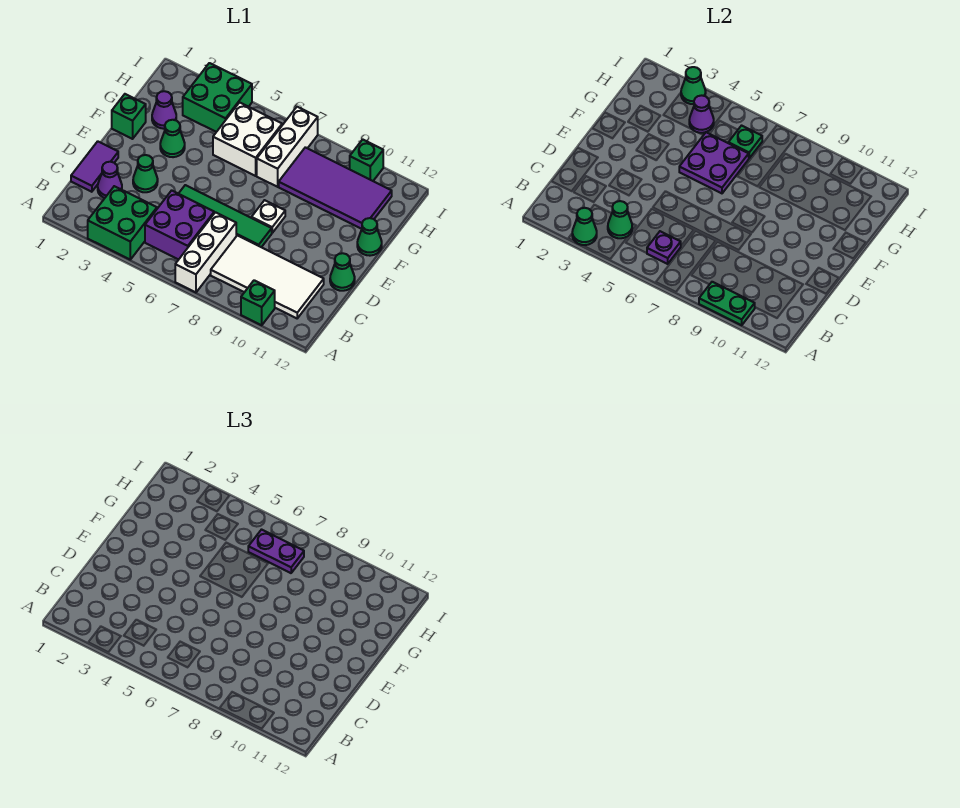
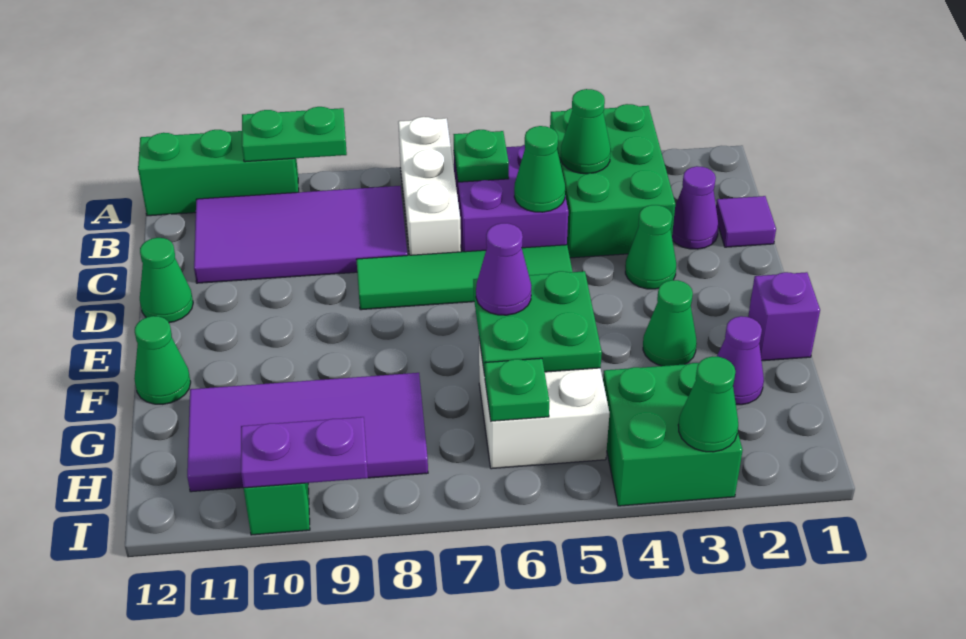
green 2x2 brick [88,186,157,259] -> green 2x3 brick [550,104,675,258]
green 1x1 cone [572,208,597,245] -> green 1x1 cone moved to [514,126,565,212]
green 1x1 brick [241,280,275,325] -> green 1x3 brick [138,130,299,216]
purple 1x1 plate [647,231,681,264] -> green 1x1 plate [453,130,509,182]
white 2x4 tile [211,235,324,318] -> purple 2x4 tile [194,186,407,283]
purple 1x2 tile [71,141,118,192] -> purple 1x1 tile [716,196,776,247]
white 1x1 plate [252,200,285,233] -> none
green 1x1 brick [112,94,146,139] -> purple 1x1 brick [748,272,820,361]
purple 2x2 plate [679,132,749,193] -> green 2x2 plate [473,271,602,376]
white 1x3 brick [257,107,318,187] -> none
purple 1x1 cone [689,95,714,133] -> purple 1x1 cone moved to [476,223,532,315]
purple 1x2 plate [248,530,304,573] -> purple 1x2 plate moved to [241,417,368,488]

